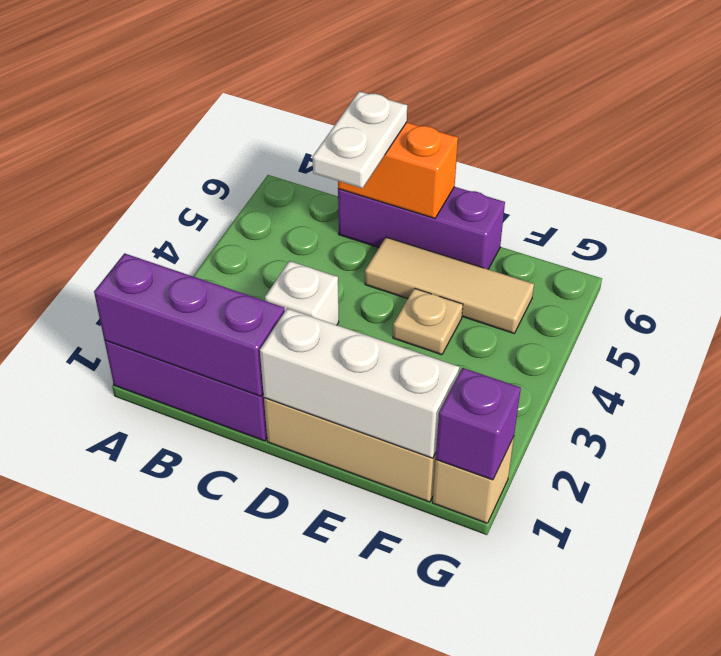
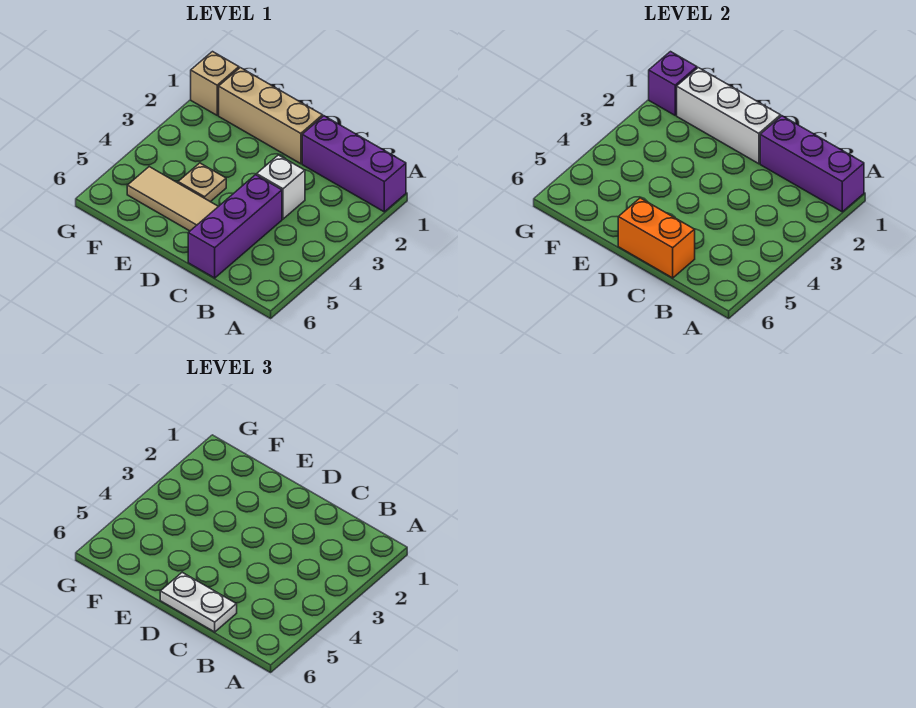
white 1x2 plate [313,91,407,188] -> white 1x2 plate turned to [160,572,237,632]
purple 1x3 brick [338,187,505,269] -> purple 1x3 brick turned to [188,175,282,278]

